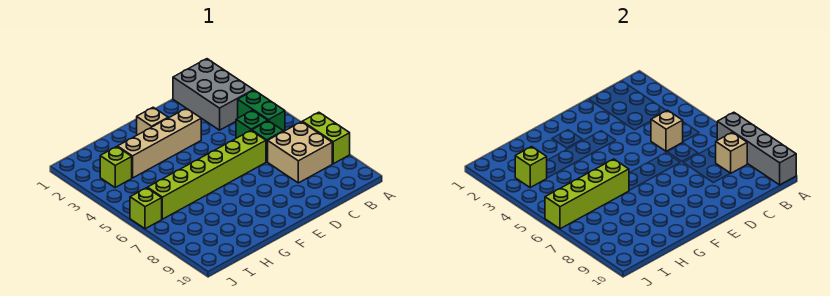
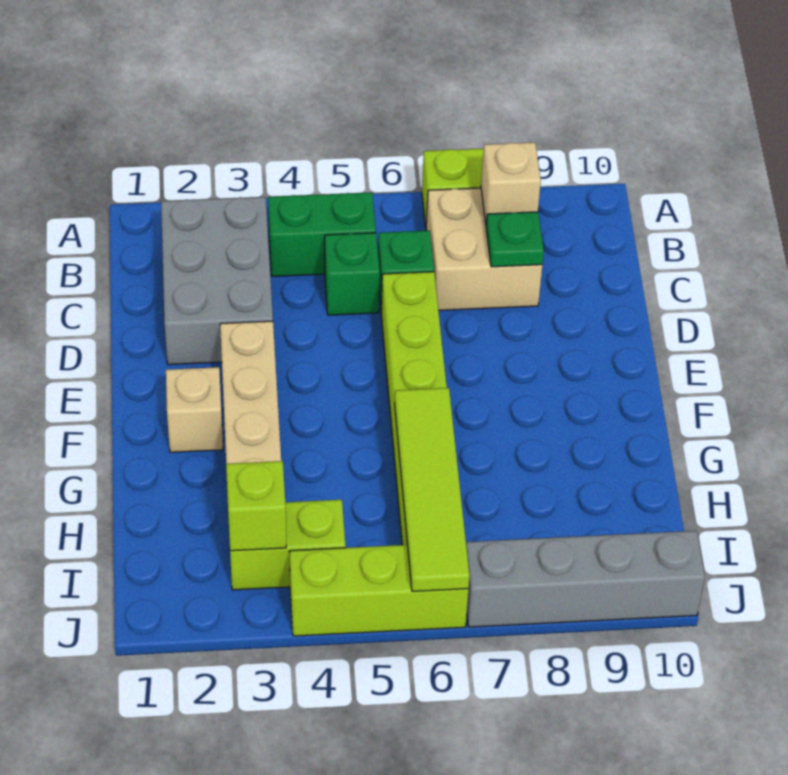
grey 1x4 brick [717,112,796,185] -> grey 1x4 brick moved to [466,531,705,627]
grey 2x3 brick [173,59,253,130] -> grey 2x3 brick turned to [161,197,273,365]
tan 1x1 brick [651,110,683,151] -> none
none -> green 1x1 plate [486,212,544,267]
lime 1x4 brick [545,159,629,229] -> lime 1x4 tile [395,388,470,591]
lime 1x1 brick [100,147,132,187] -> lime 1x2 brick [230,500,346,590]
lime 1x1 brick [130,188,162,229] -> lime 1x3 brick [289,545,469,636]

